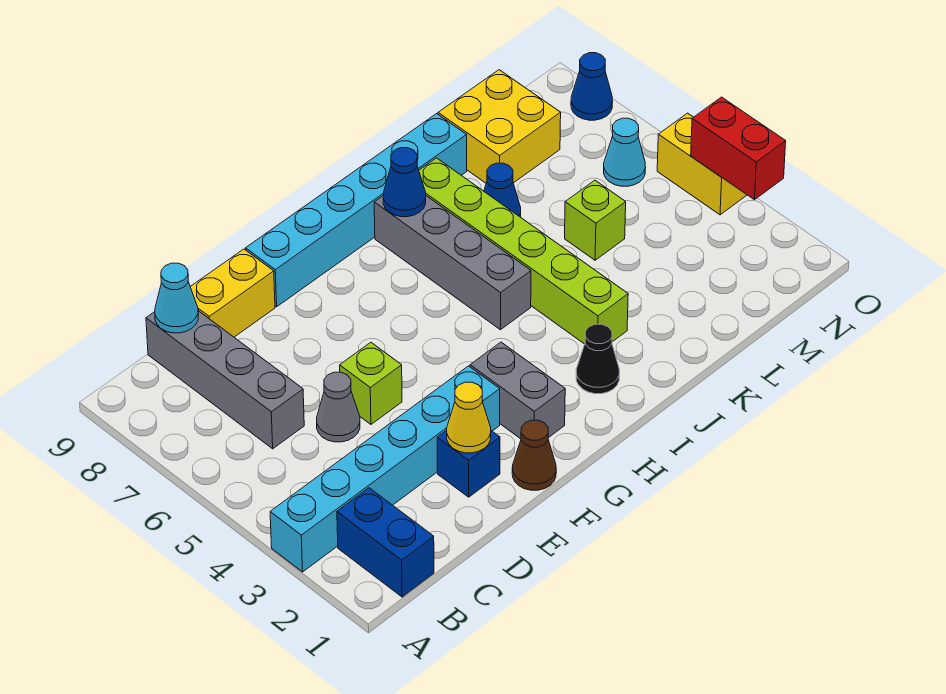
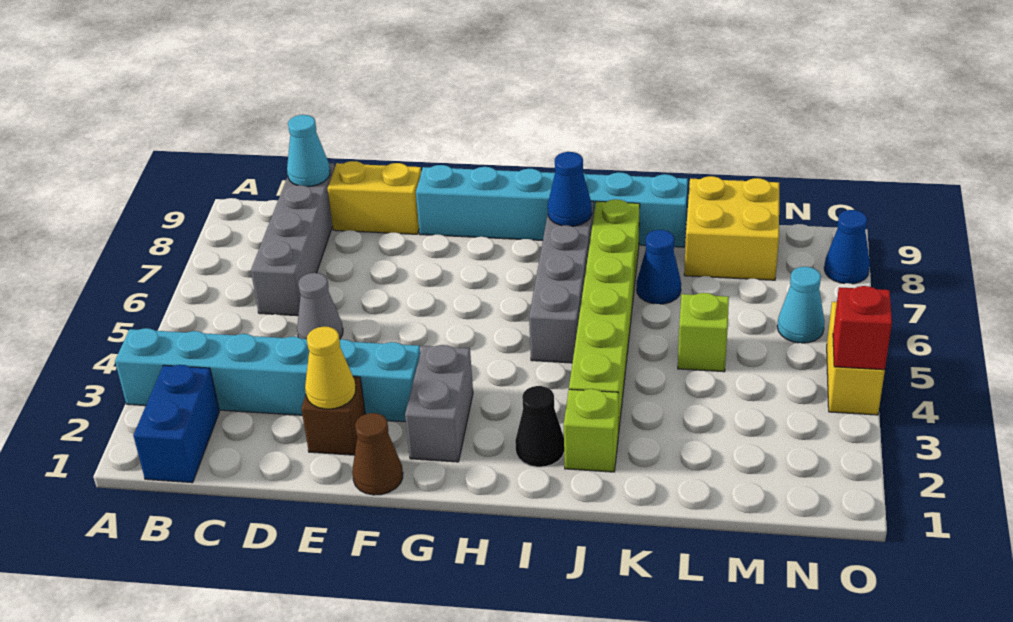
blue 1x1 brick [437,430,500,497] -> brown 1x1 brick [301,377,365,455]
lime 1x1 brick [340,342,402,424] -> lime 1x1 brick moved to [564,389,619,472]
red 1x2 brick [691,97,786,200] -> red 1x1 brick [833,286,892,370]

